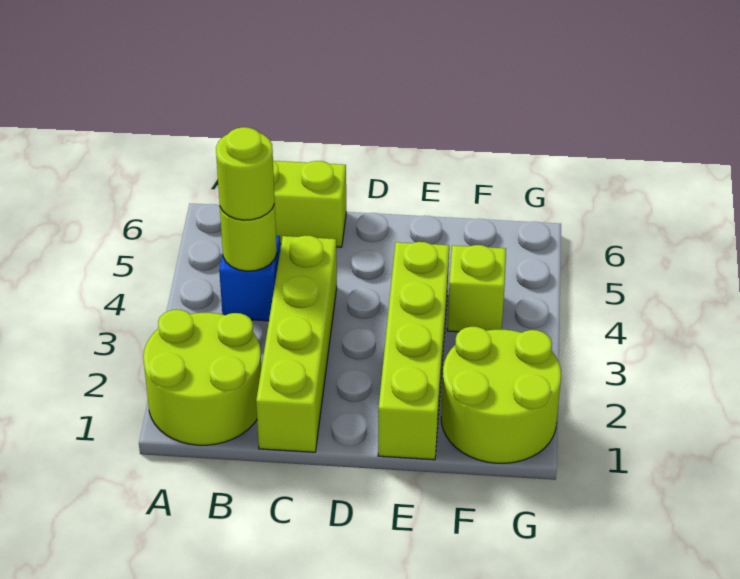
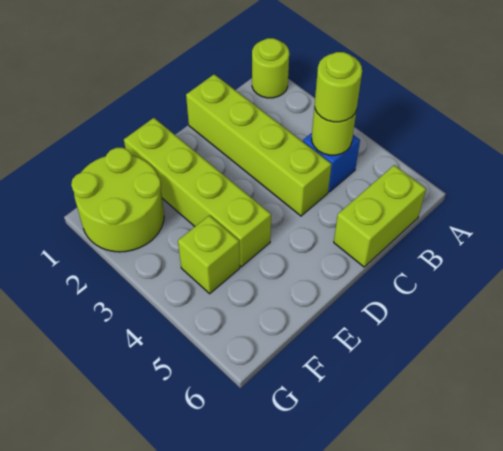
lime 2x2 round brick [143,310,261,445] -> lime 1x1 round brick [252,38,289,98]

